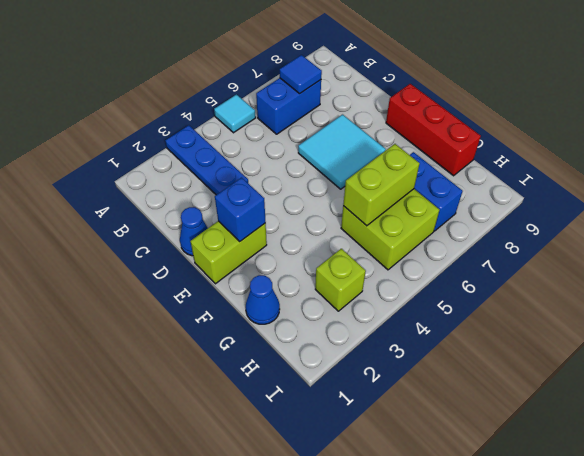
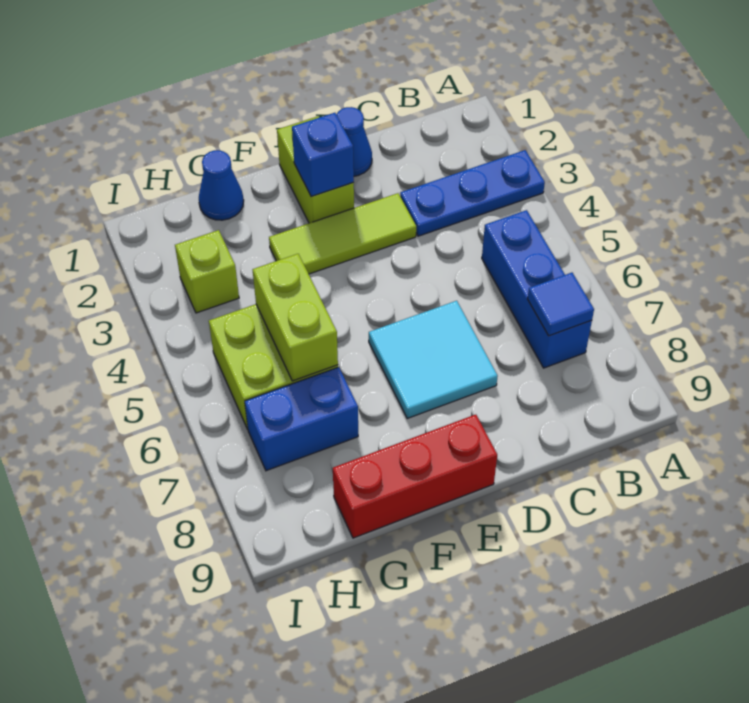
cyan 1x1 tile [214,94,256,133] -> none
blue 1x2 brick [256,78,321,134] -> blue 1x3 brick [482,210,592,368]
none -> lime 1x3 tile [269,193,416,274]

